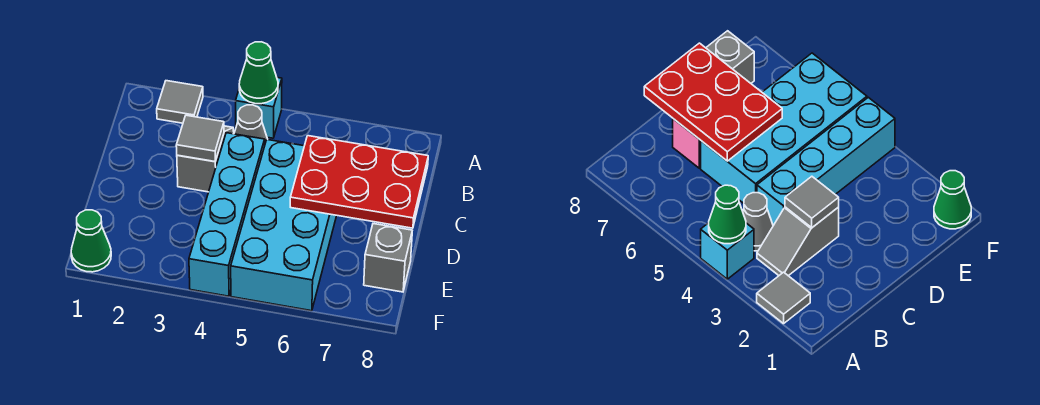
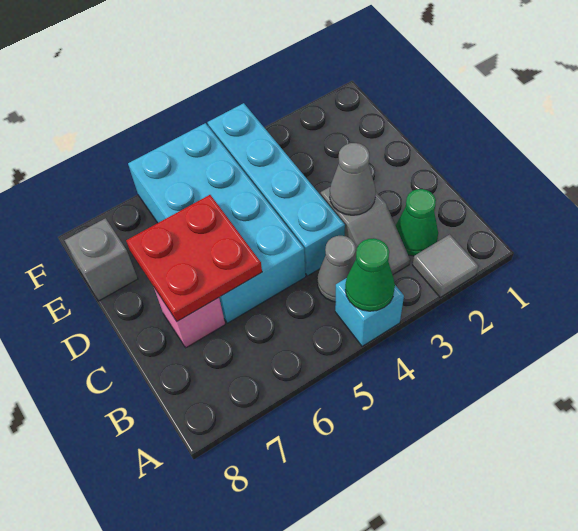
grey 1x1 tile [176,115,224,162] -> grey 1x1 cone [330,143,376,215]
red 2x3 plate [290,136,428,228] -> red 2x2 plate [126,195,262,321]
green 1x1 cone [71,210,111,272] -> green 1x1 cone moved to [395,189,438,256]

